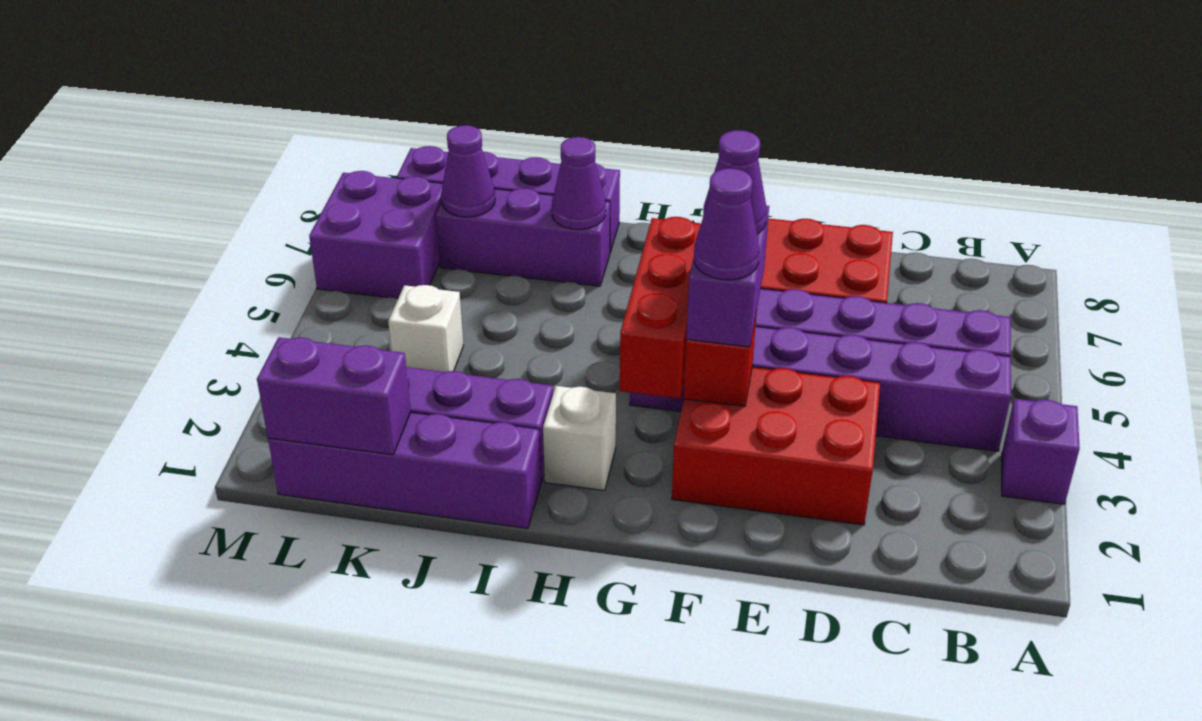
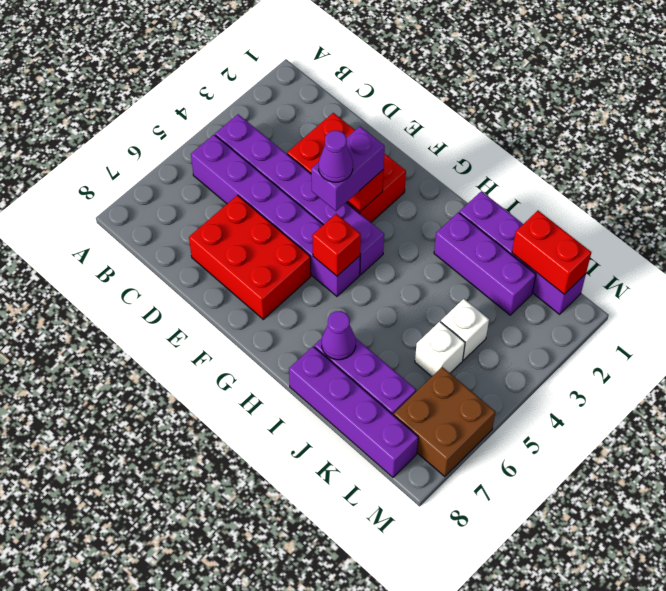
purple 1x1 brick [1002,399,1080,504] -> none
purple 1x1 cone [694,168,760,280] -> none
red 1x3 brick [620,217,701,398] -> red 1x1 brick [312,214,361,276]
white 1x1 brick [543,386,616,491] -> white 1x1 brick moved to [415,321,465,376]
purple 1x2 brick [257,337,411,455] -> red 1x2 brick [512,211,591,294]
purple 1x1 cone [441,125,495,217] -> none
purple 2x2 brick [309,171,443,299] -> brown 2x2 brick [394,367,495,477]

